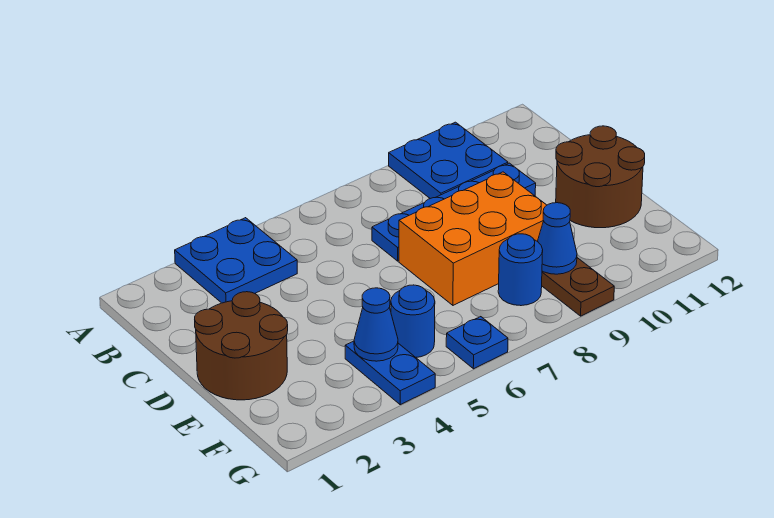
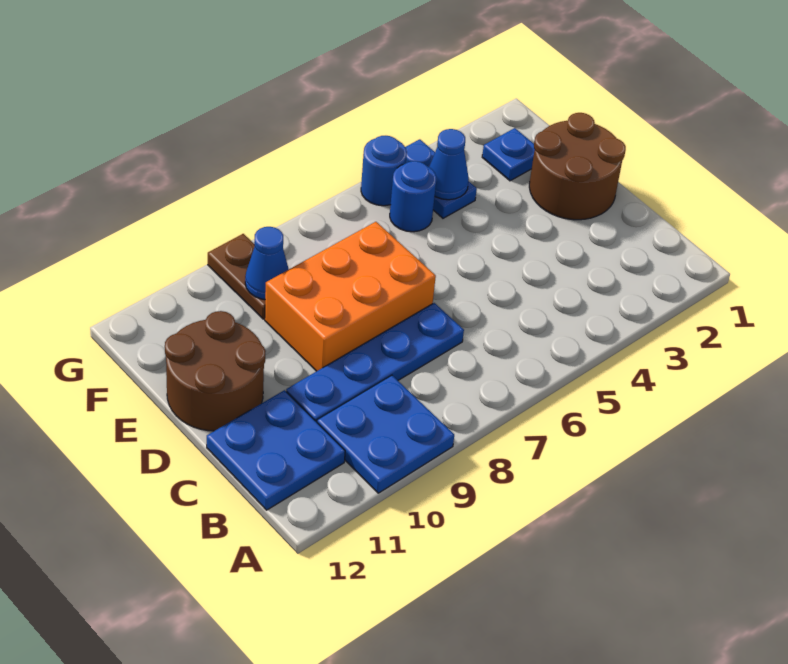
blue 2x2 plate [175,218,297,303] -> blue 2x2 plate moved to [207,390,345,510]
blue 1x1 round brick [498,234,543,306] -> blue 1x1 round brick moved to [361,136,407,206]
blue 1x1 plate [446,317,508,369] -> blue 1x1 plate moved to [482,128,535,181]

